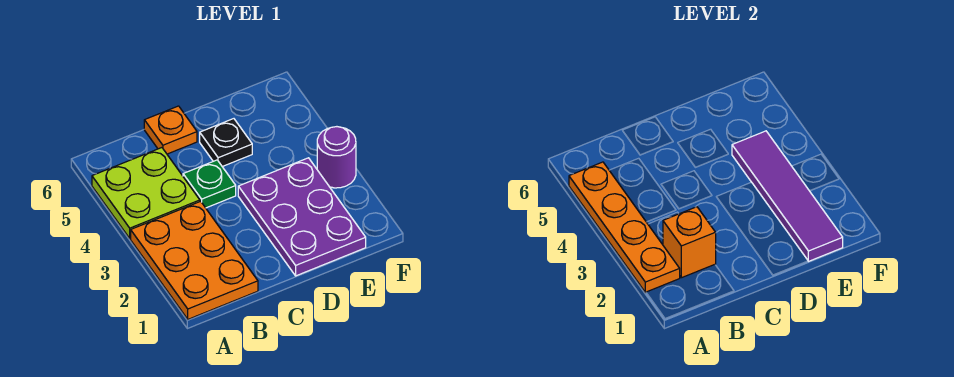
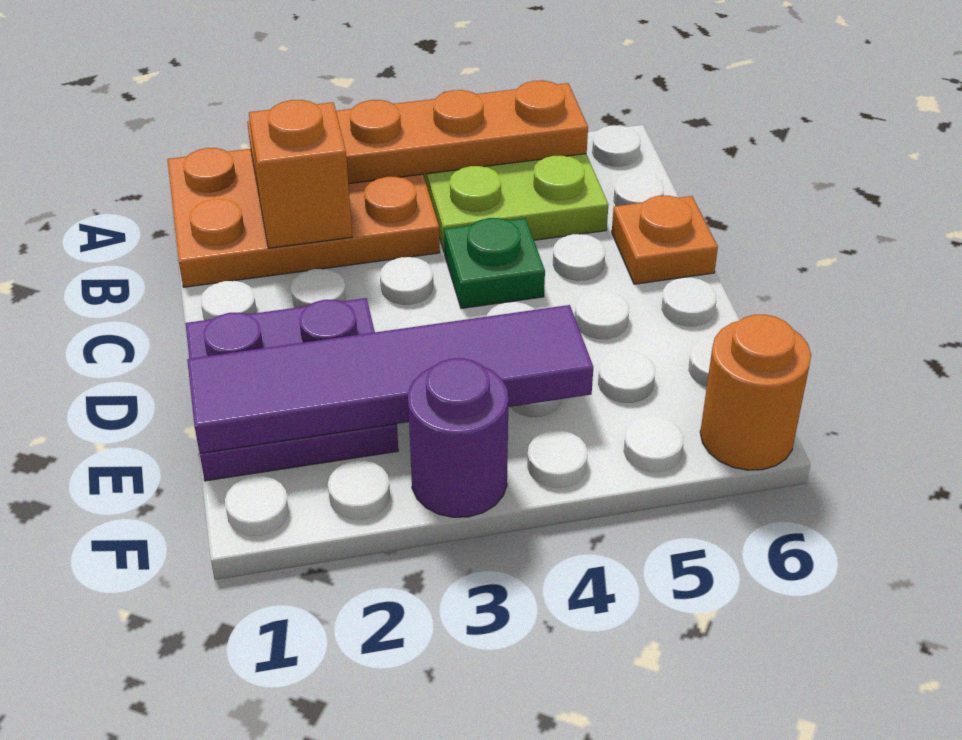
purple 2x3 plate [238,158,366,276] -> purple 2x2 plate [185,298,398,481]
black 1x1 plate [200,119,252,167] -> none
none -> orange 1x1 round brick [700,315,811,470]

